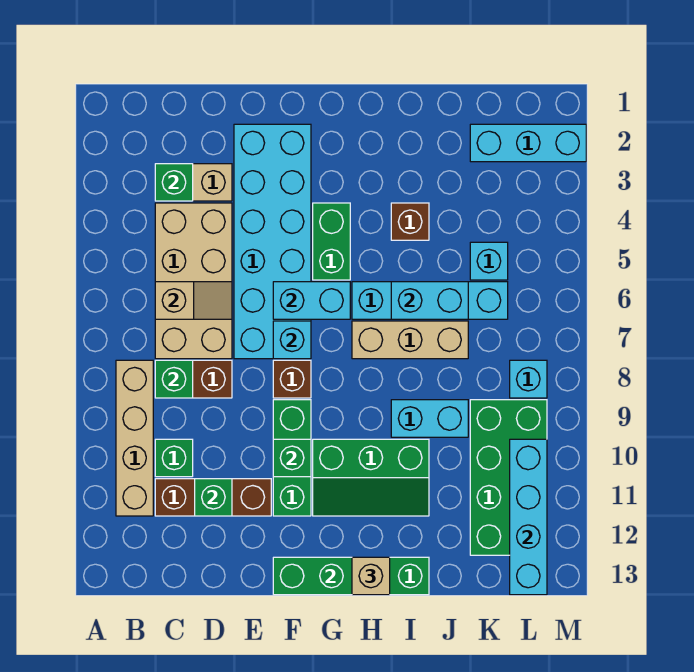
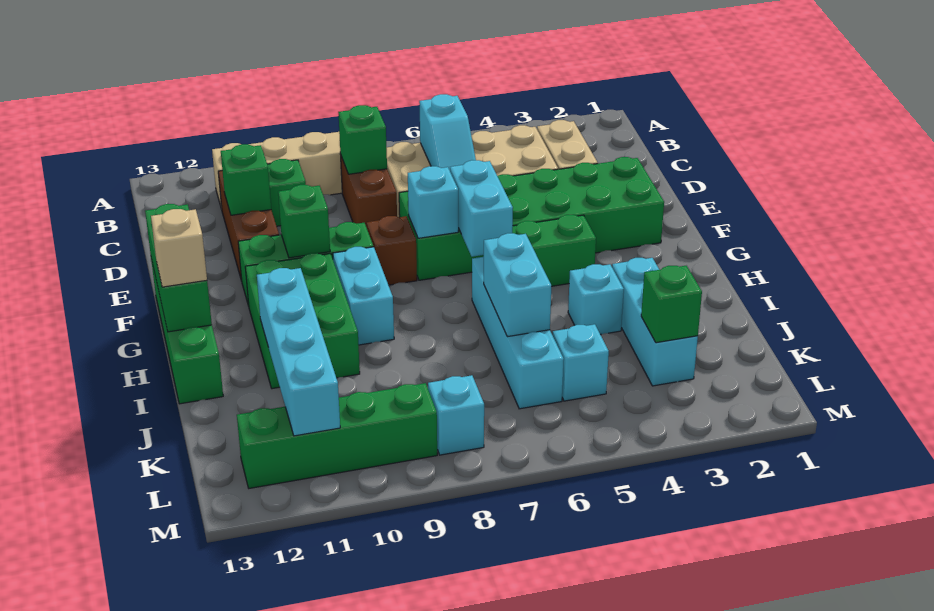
green 1x1 brick [155,164,193,201] -> green 1x1 brick moved to [641,266,702,343]
tan 1x2 slope [155,282,232,319] -> cyan 1x2 slope [419,94,476,170]
cyan 2x6 brick [234,124,311,359] -> green 2x6 brick [399,157,664,280]
green 2x3 slope [313,439,429,516] -> green 2x3 brick [245,253,360,389]
tan 1x3 brick [352,321,468,359] -> none
brown 1x1 brick [391,203,429,240] -> cyan 1x1 brick [568,264,624,335]
cyan 1x2 brick [391,400,468,437] -> cyan 1x2 brick moved to [333,247,394,345]
cyan 1x3 brick [470,124,586,162] -> cyan 1x3 brick moved to [612,258,698,386]
green 2x4 brick [470,400,547,555] -> green 1x4 brick [237,383,437,488]
cyan 1x4 brick [510,439,547,595] -> cyan 1x4 brick turned to [257,268,340,436]

